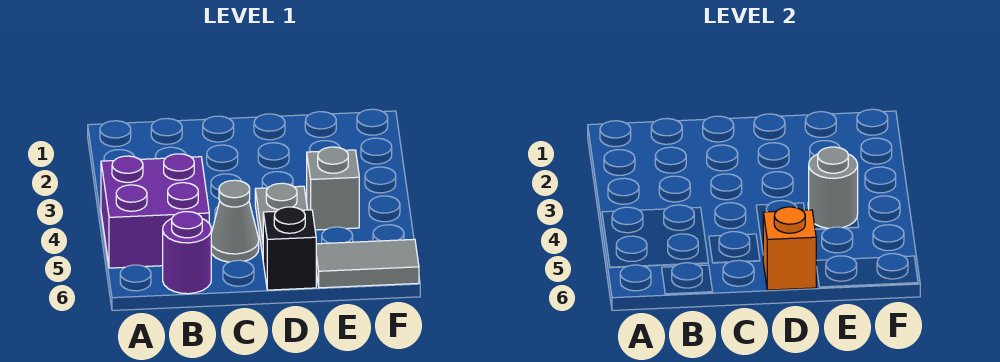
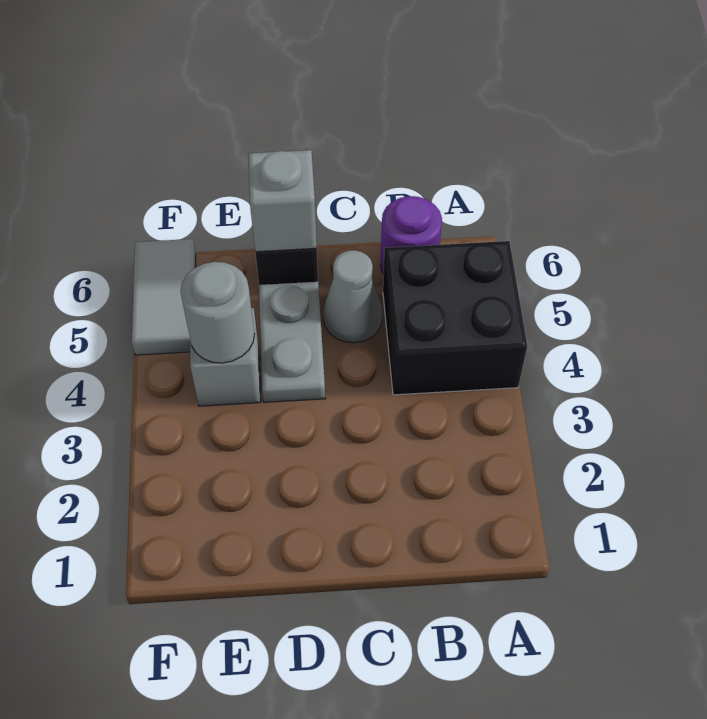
purple 2x2 brick [101,154,209,268] -> black 2x2 brick [383,241,527,395]
orange 1x1 brick [763,207,816,290] -> grey 1x1 brick [248,150,317,252]
grey 1x2 tile [316,239,419,288] -> grey 1x2 tile turned to [132,239,196,355]

